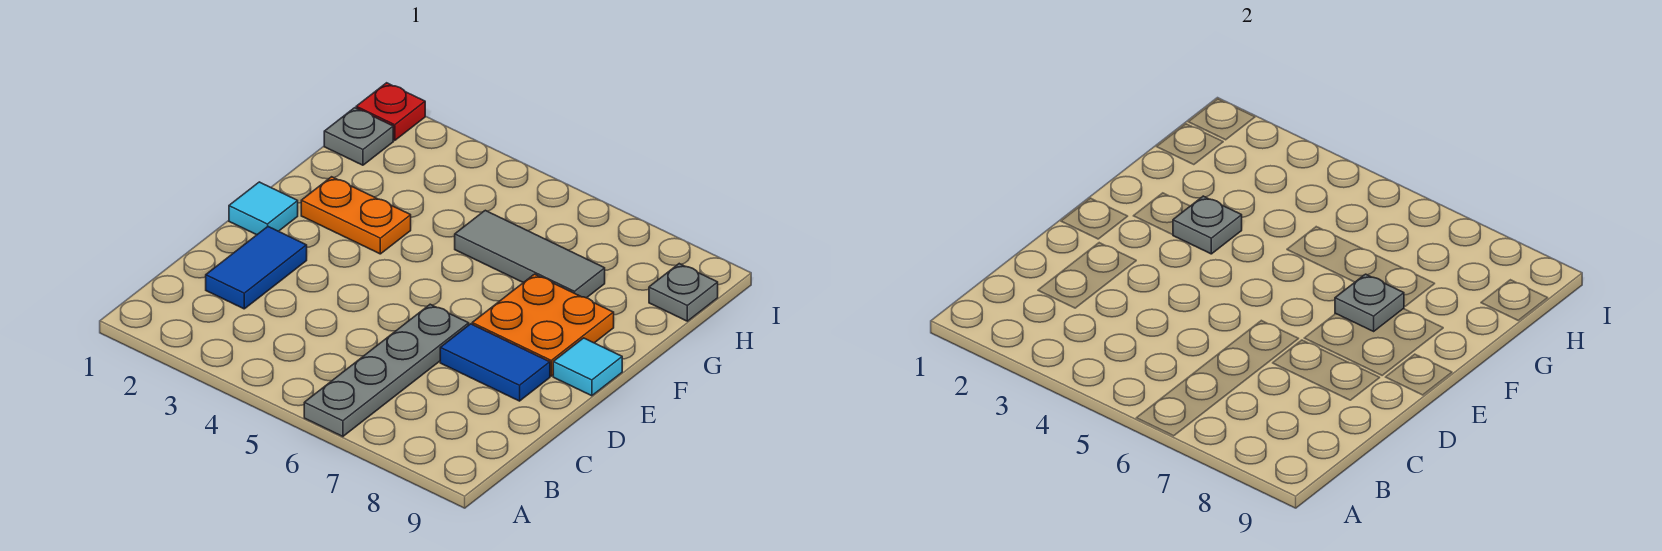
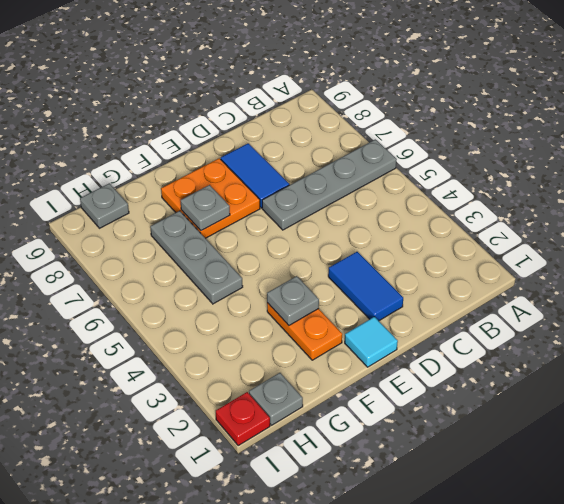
blue 1x2 tile [206,227,307,309] -> blue 1x2 tile turned to [328,252,403,321]
cyan 1x1 tile [553,338,622,396] -> none
grey 1x3 tile [455,210,605,298] -> grey 1x3 plate [150,211,243,304]

